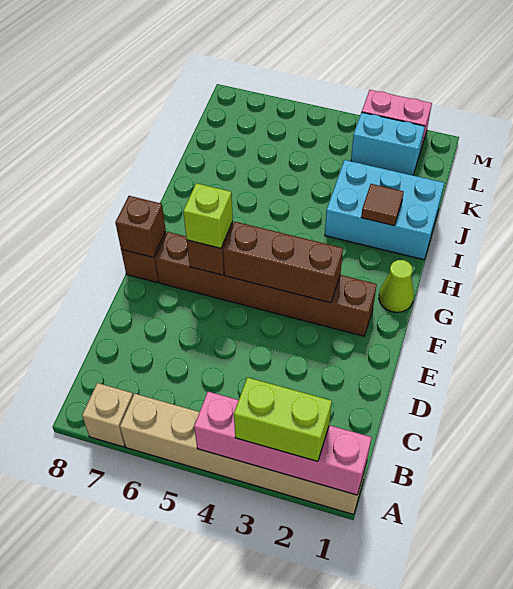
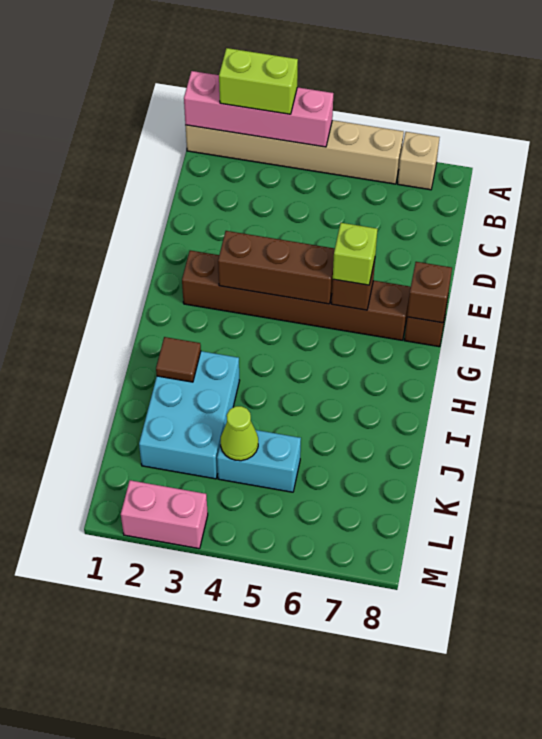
lime 1x1 cone [379,260,414,312] -> lime 1x1 cone moved to [220,406,258,461]
cyan 2x3 brick [325,160,444,260] -> cyan 2x3 brick turned to [139,351,240,479]
cyan 1x2 brick [351,112,425,175] -> cyan 1x2 brick moved to [217,426,301,492]

